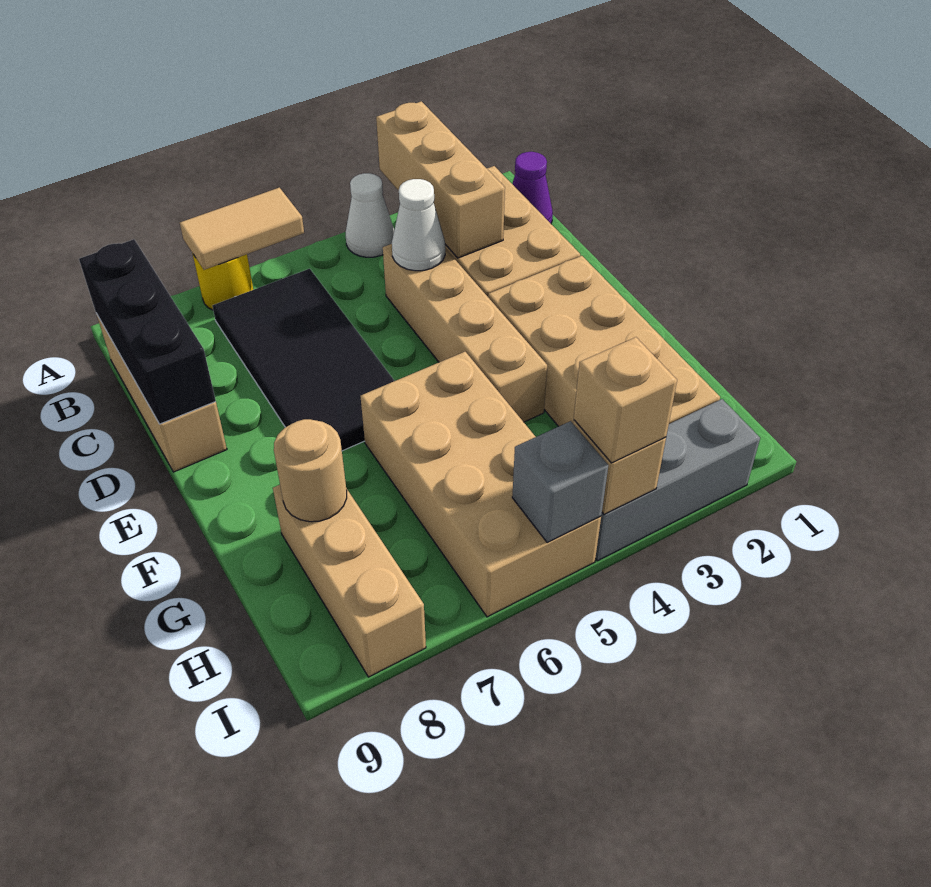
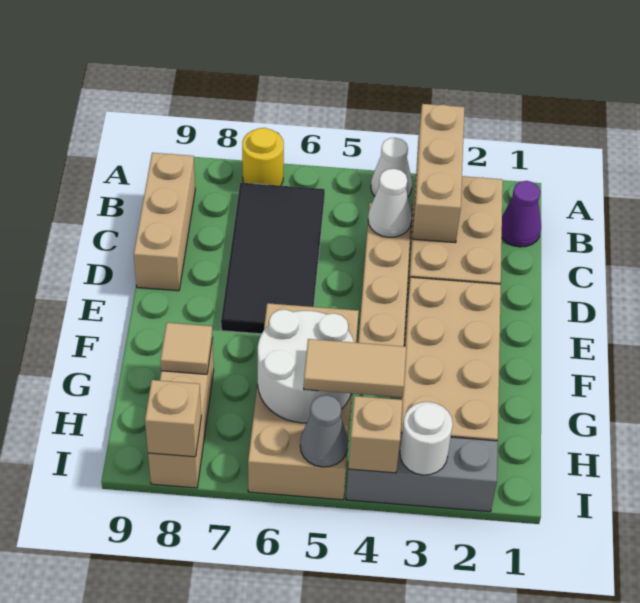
tan 1x2 tile [180,188,304,270] -> tan 1x2 tile moved to [304,339,406,397]
black 1x3 brick [79,239,216,424] -> none
none -> white 2x2 round brick [258,309,354,423]
tan 1x1 round brick [274,419,347,522] -> tan 1x1 tile [160,323,213,374]
none -> white 1x1 round brick [400,402,453,475]
tan 1x1 brick [574,337,677,463] -> tan 1x1 brick moved to [145,380,201,457]
grey 1x1 brick [512,421,608,543] -> grey 1x1 cone [300,395,348,467]

